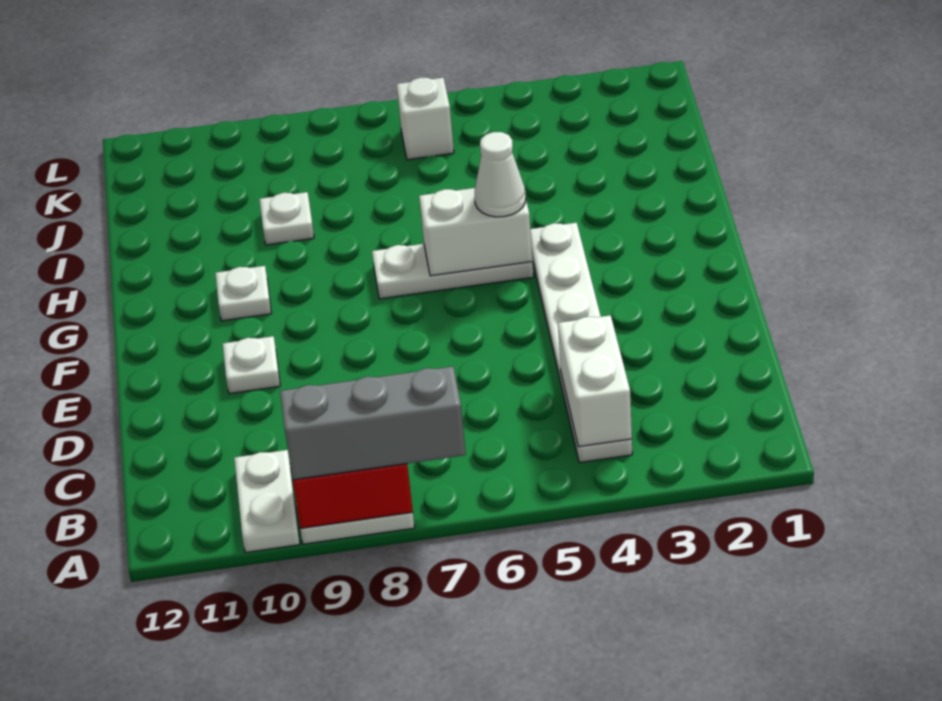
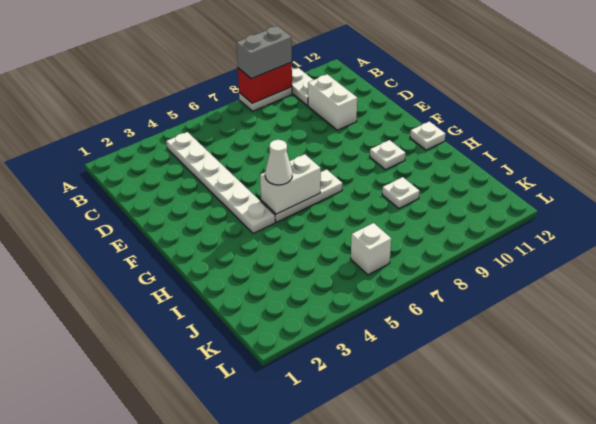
grey 1x3 brick [280,367,466,480] -> grey 1x2 brick [237,26,292,79]
white 1x2 brick [558,315,632,447] -> white 1x2 brick moved to [308,74,357,130]
white 1x1 plate [223,336,280,394] -> white 1x1 plate moved to [410,121,445,150]

